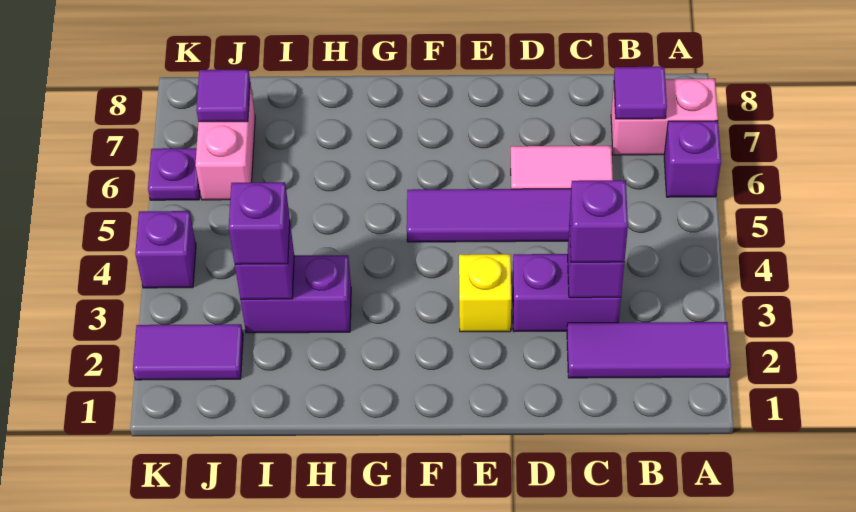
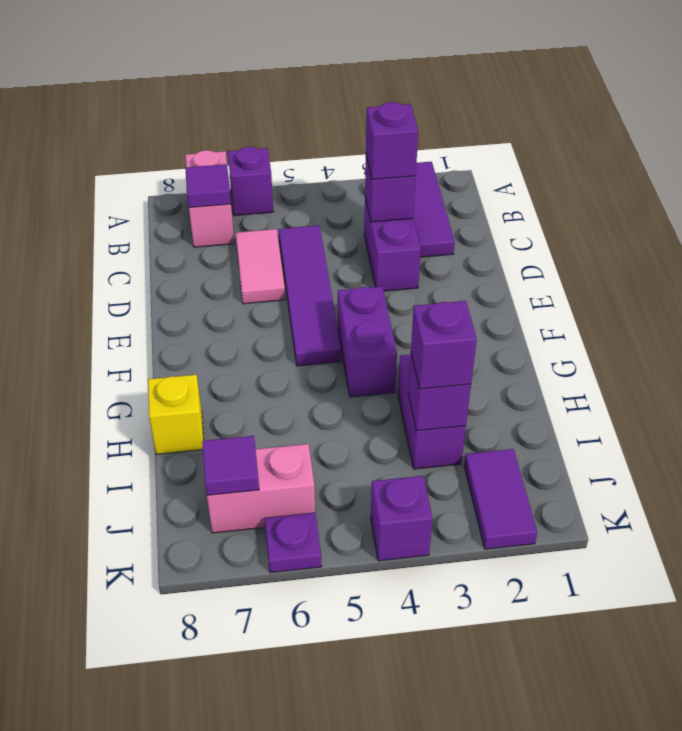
yellow 1x1 brick [459,254,511,332] -> yellow 1x1 brick moved to [148,375,204,454]
none -> purple 1x2 brick [338,286,397,397]

